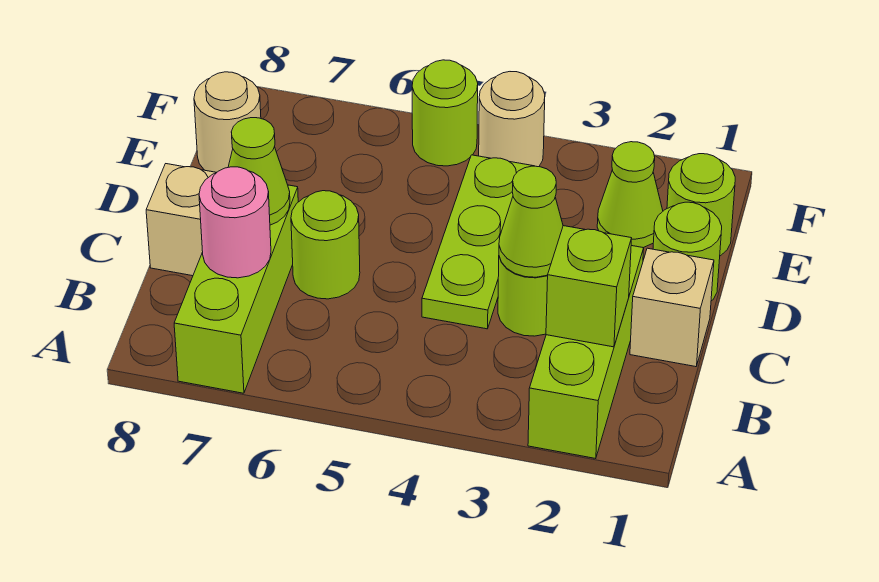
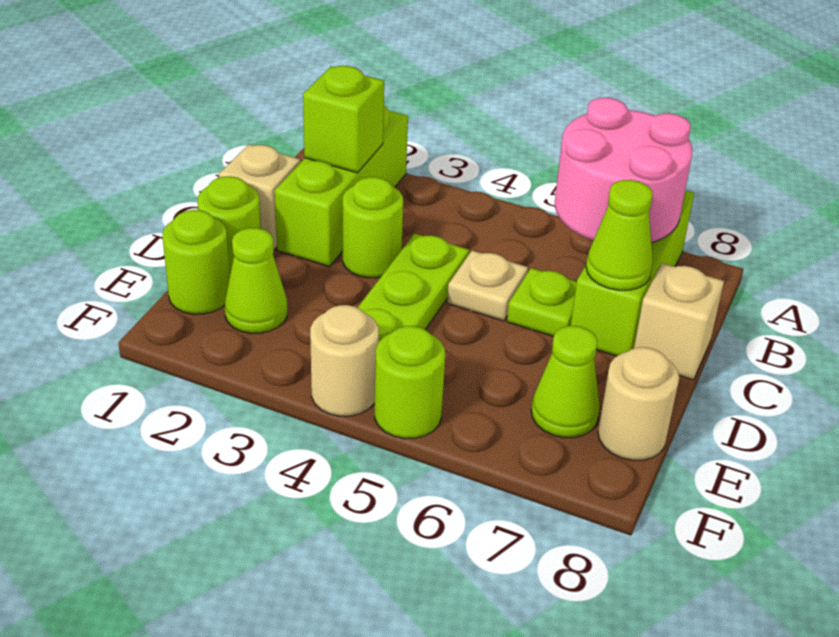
pink 1x1 round brick [199,167,271,278] -> pink 2x2 round brick [555,98,693,243]
lime 1x1 cone [499,166,563,277] -> lime 1x1 cone moved to [531,326,600,438]
none -> tan 1x1 plate [447,251,528,321]
lime 1x1 round brick [291,191,360,299] -> lime 1x1 plate [507,268,577,336]

